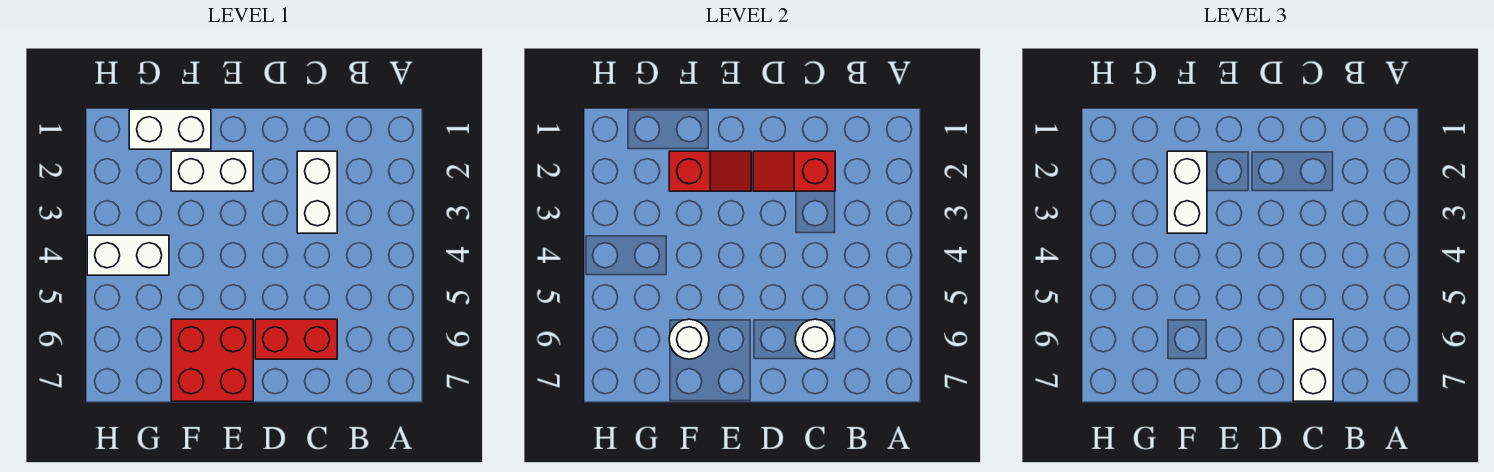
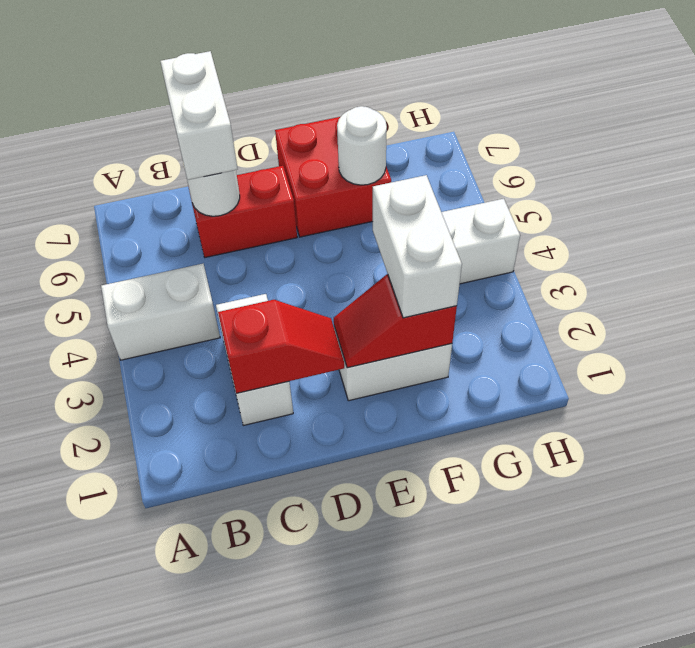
white 1x2 brick [129,109,211,149] -> white 1x2 brick moved to [101,264,220,360]

